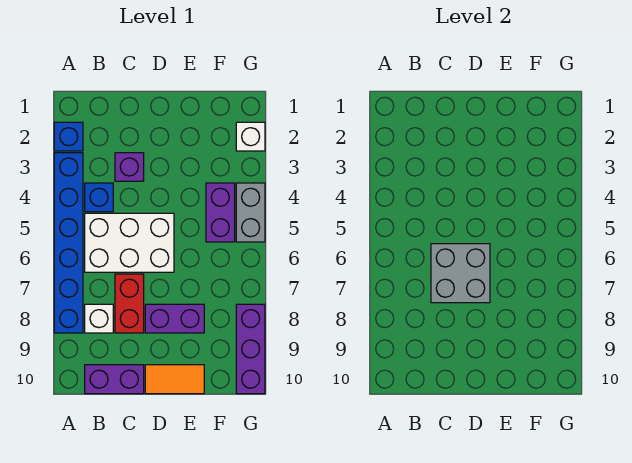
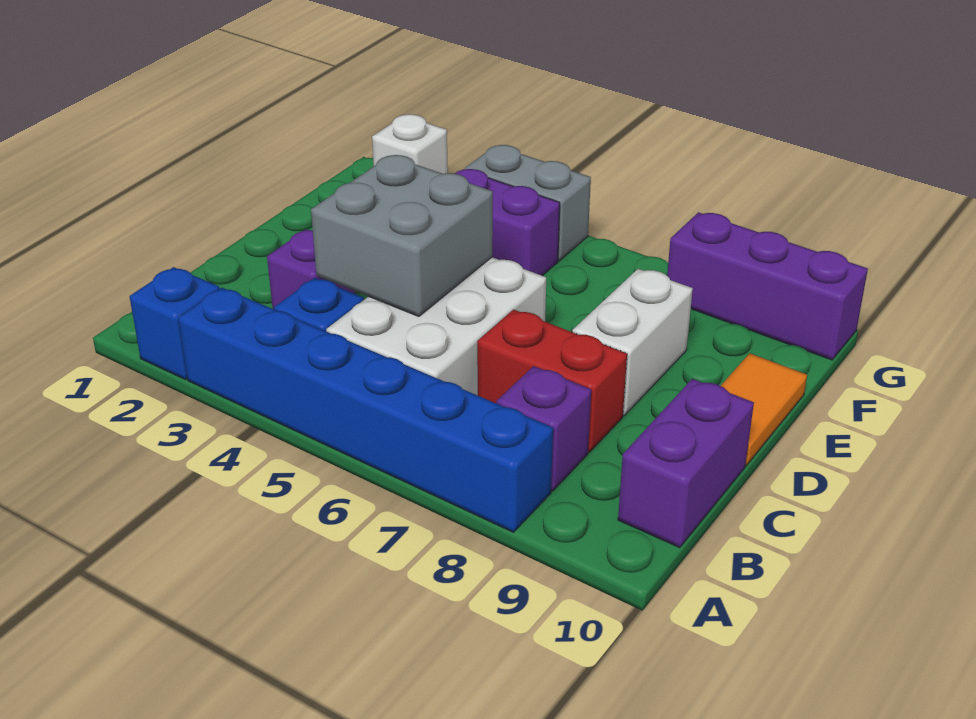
white 1x1 brick [85,304,113,333] -> purple 1x1 brick [496,366,591,491]
grey 2x2 brick [431,244,490,303] -> grey 2x2 brick moved to [311,155,493,316]
purple 1x2 brick [145,304,204,333] -> white 1x2 brick [572,269,693,415]

